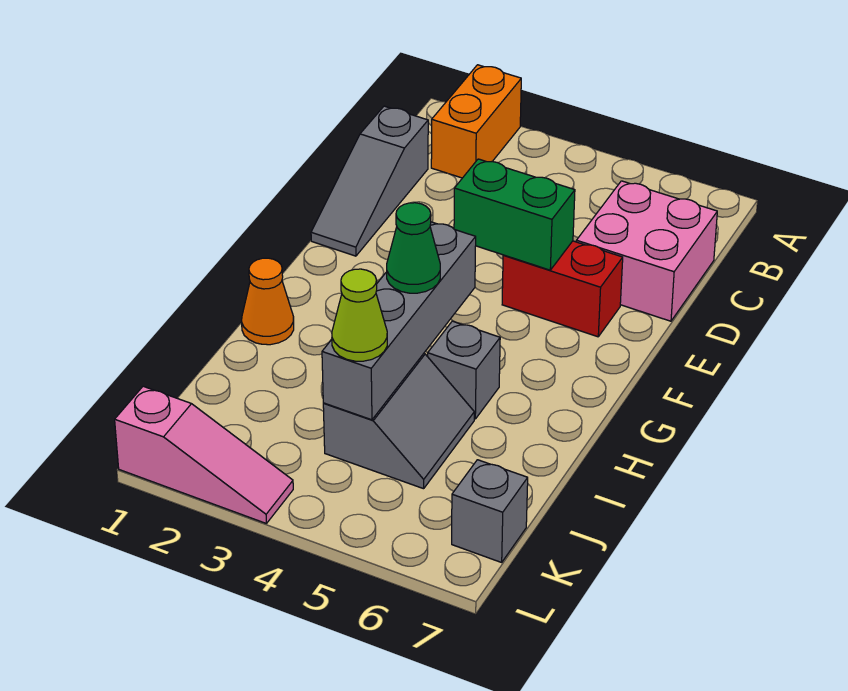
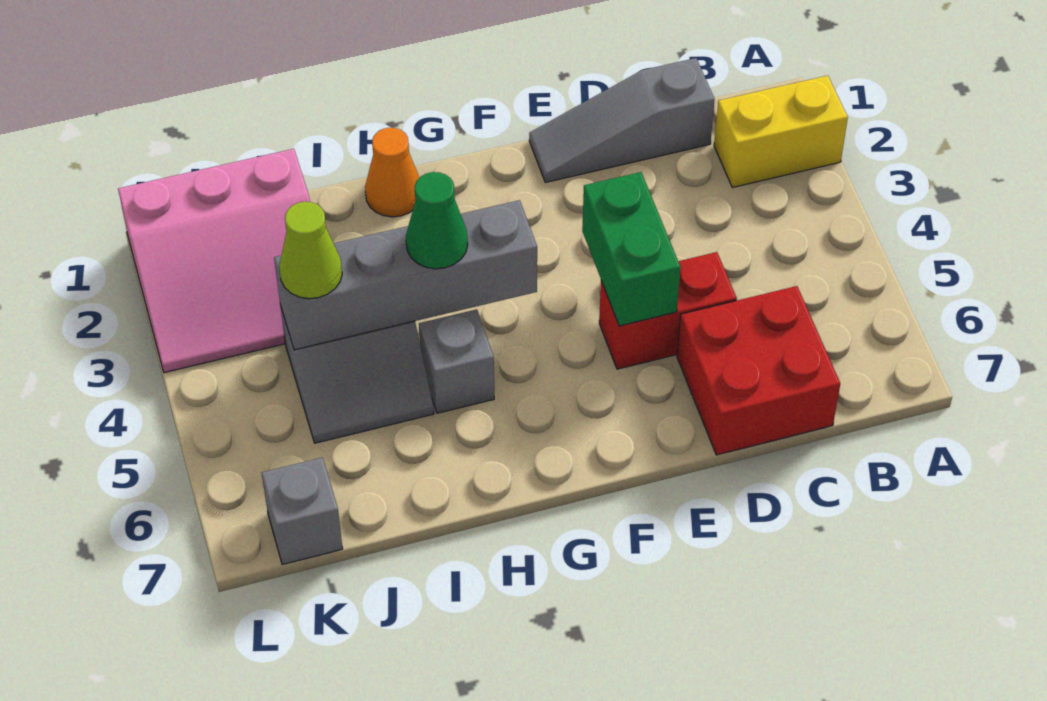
orange 1x2 brick [431,65,521,178] -> yellow 1x2 brick [714,76,848,188]
pink 2x2 brick [576,181,717,321] -> red 2x2 brick [677,286,840,455]
red 1x2 brick [502,241,623,337] -> red 1x2 brick turned to [599,252,737,369]
pink 1x3 slope [115,386,293,524] -> pink 3x3 slope [118,149,310,373]

